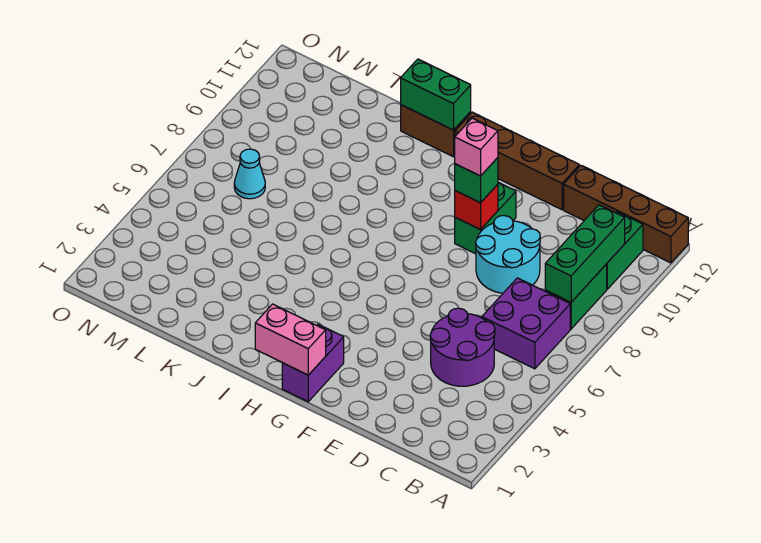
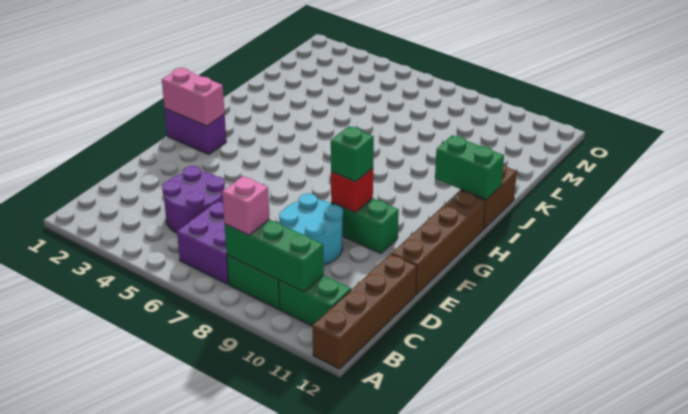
pink 1x1 brick [455,118,498,176] -> pink 1x1 brick moved to [222,176,269,235]
pink 1x2 brick [255,304,326,375] -> pink 1x2 brick turned to [162,68,225,126]
green 1x2 brick [401,59,471,130] -> green 1x2 brick turned to [435,135,504,200]
cyan 1x1 cone [234,149,265,199] -> none

